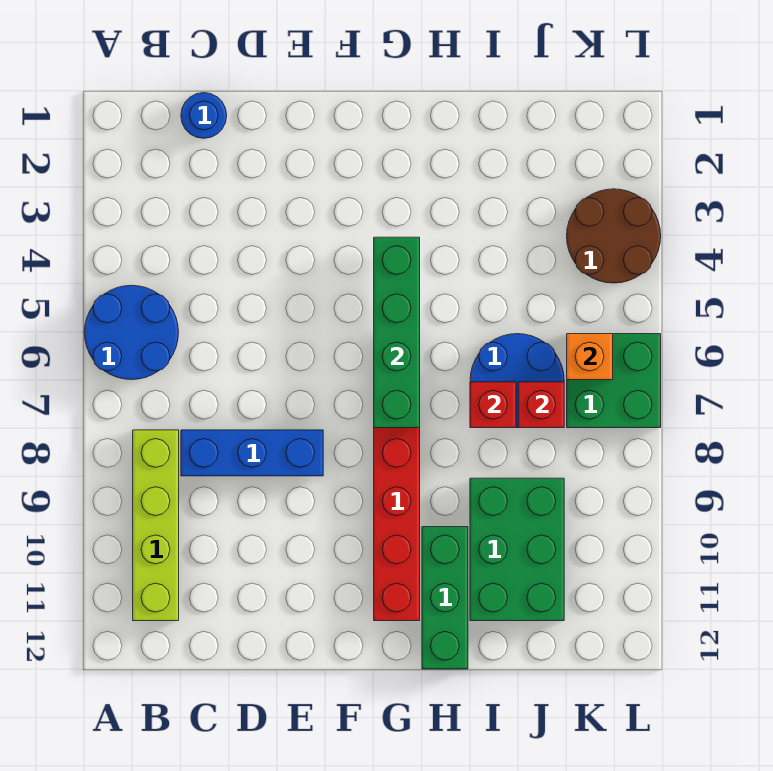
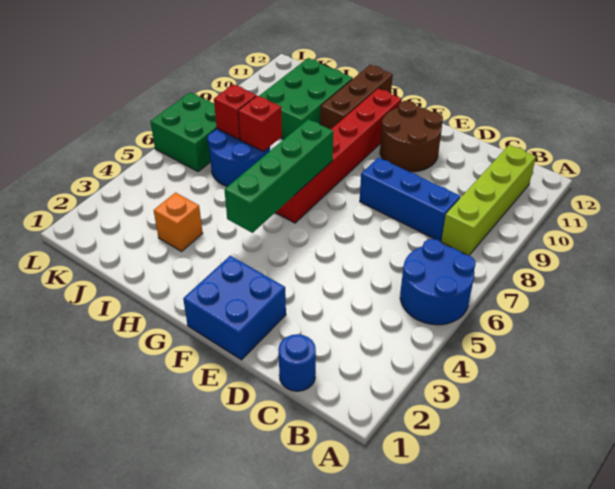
none -> blue 2x2 brick [183,256,286,360]
green 1x3 brick [422,527,468,669] -> brown 1x3 brick [320,65,393,129]
brown 2x2 round brick [567,189,661,283] -> brown 2x2 round brick moved to [380,101,443,172]
orange 1x1 brick [567,334,613,380] -> orange 1x1 brick moved to [154,193,203,251]

